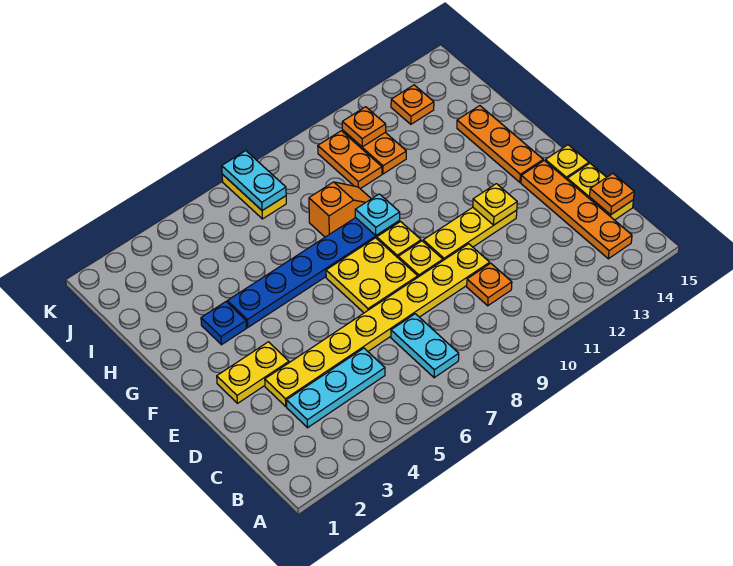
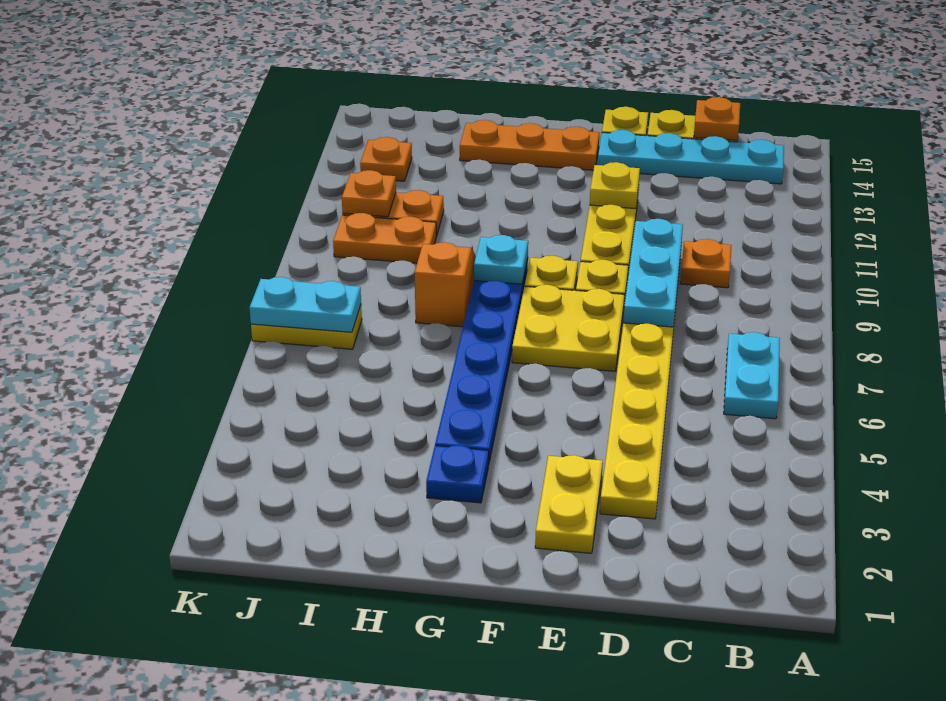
cyan 1x2 plate [391,314,459,378] -> cyan 1x2 plate turned to [724,332,780,419]
orange 1x4 plate [521,160,632,259] -> cyan 1x4 plate [598,130,784,184]
cyan 1x3 plate [287,348,385,428] -> cyan 1x3 plate moved to [623,219,683,327]

